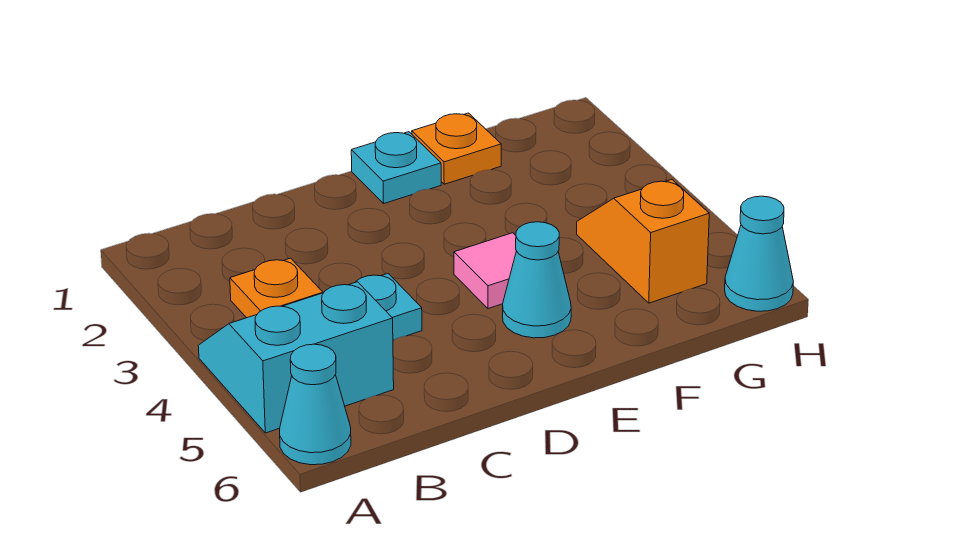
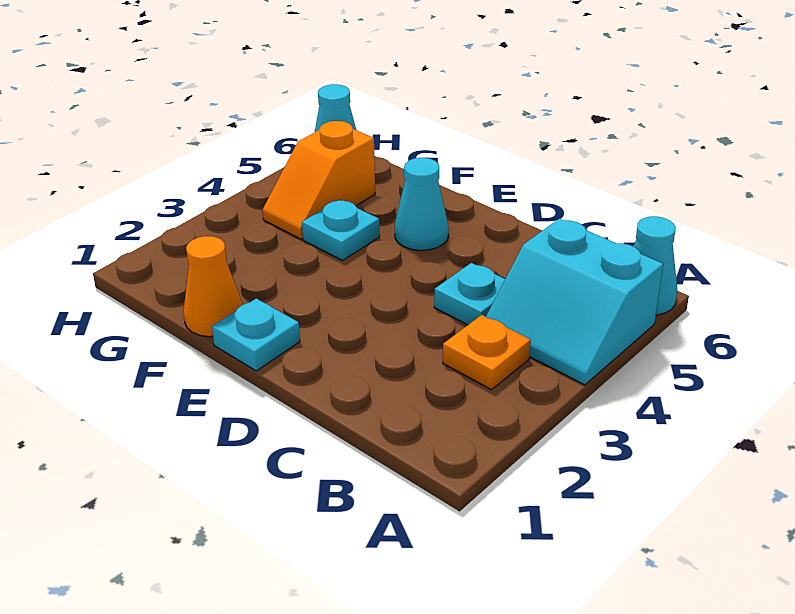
pink 1x1 tile [454,233,516,309] -> none
orange 1x1 plate [412,113,501,184] -> orange 1x1 cone [183,236,243,337]
none -> cyan 1x1 plate [302,200,380,261]

